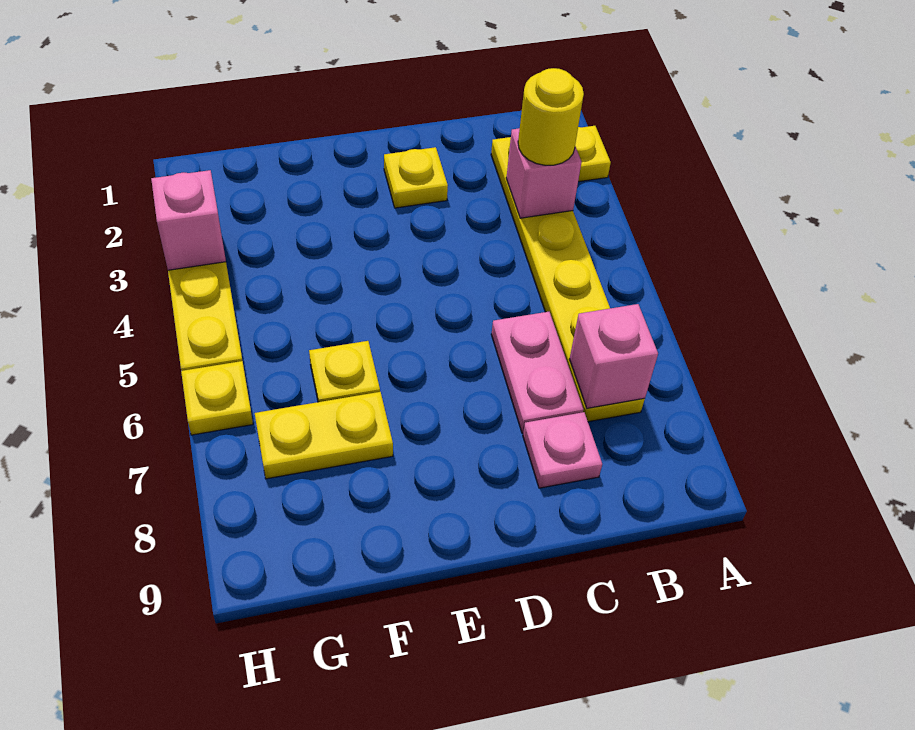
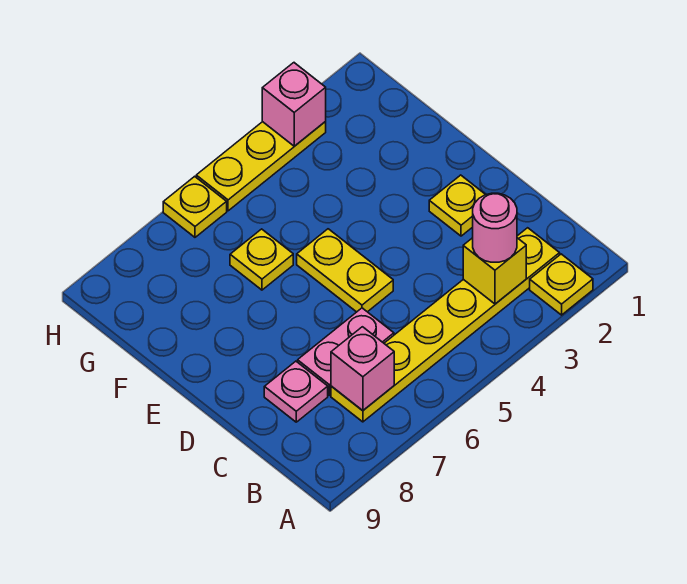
pink 1x1 brick [506,128,581,218] -> yellow 1x1 brick [463,238,526,304]
yellow 1x1 round brick [518,68,584,165] -> pink 1x1 round brick [473,193,517,262]
yellow 1x2 plate [255,392,393,479] -> yellow 1x2 plate moved to [297,229,393,312]

